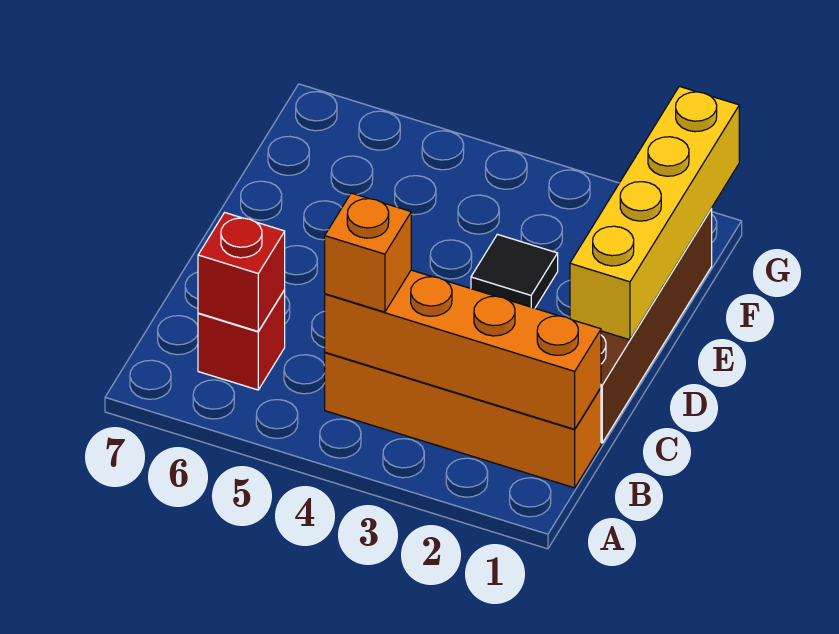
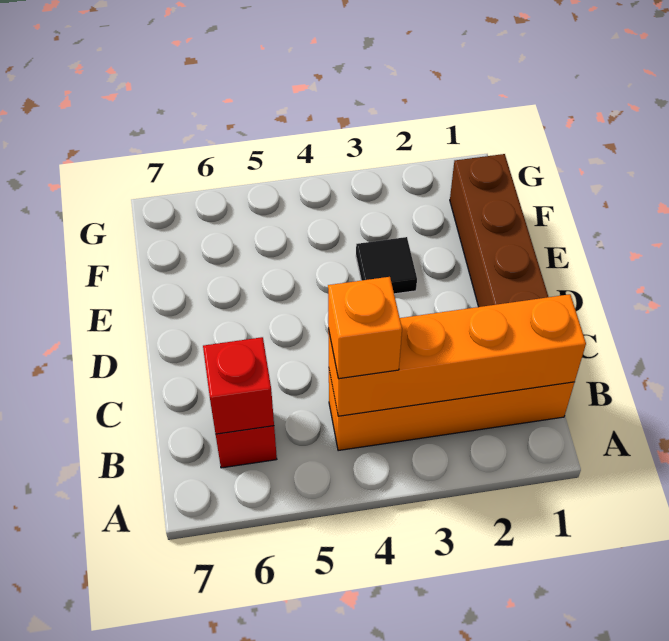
yellow 1x4 brick [570,86,739,340] -> none

